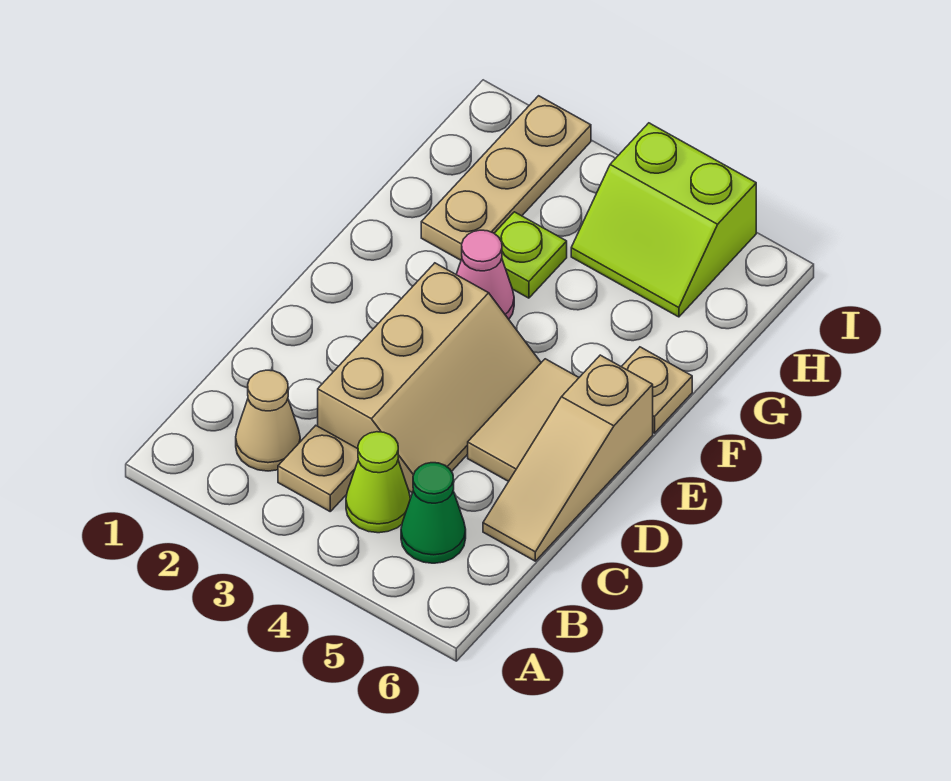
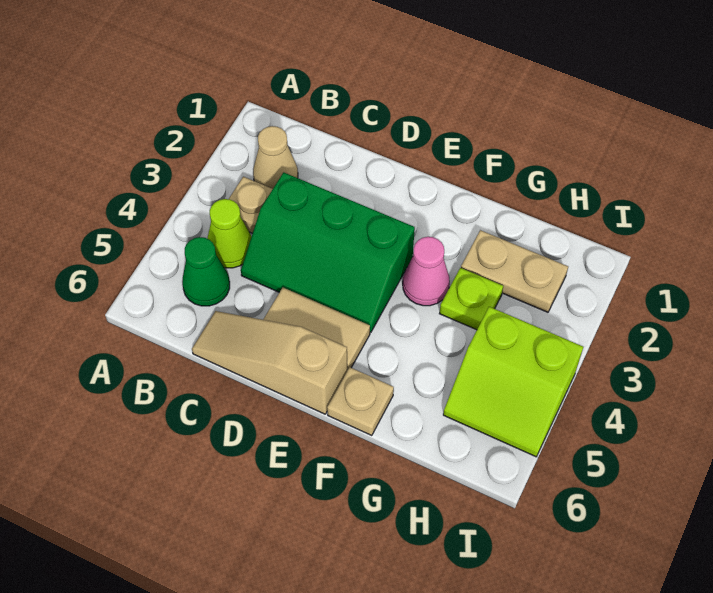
tan 2x3 slope [318,263,541,493] -> green 2x3 slope [241,172,415,332]
tan 1x3 plate [421,96,591,260] -> tan 1x2 plate [461,230,568,312]
lime 2x2 slope [571,123,756,317] -> lime 2x2 slope turned to [443,307,583,457]

